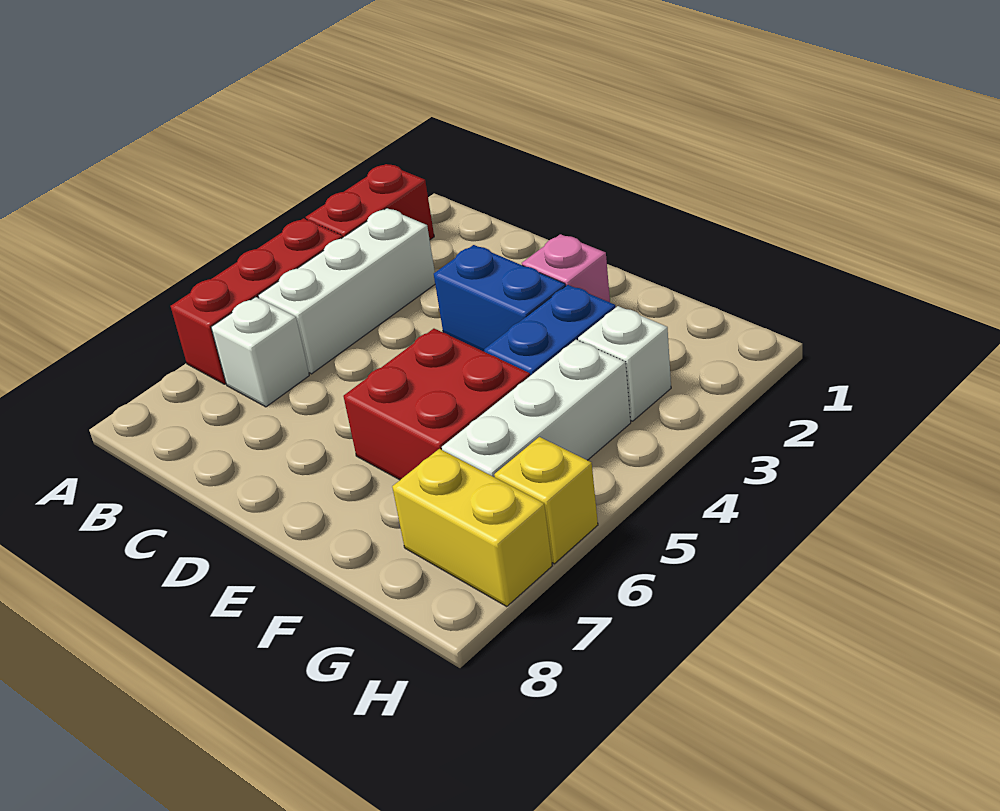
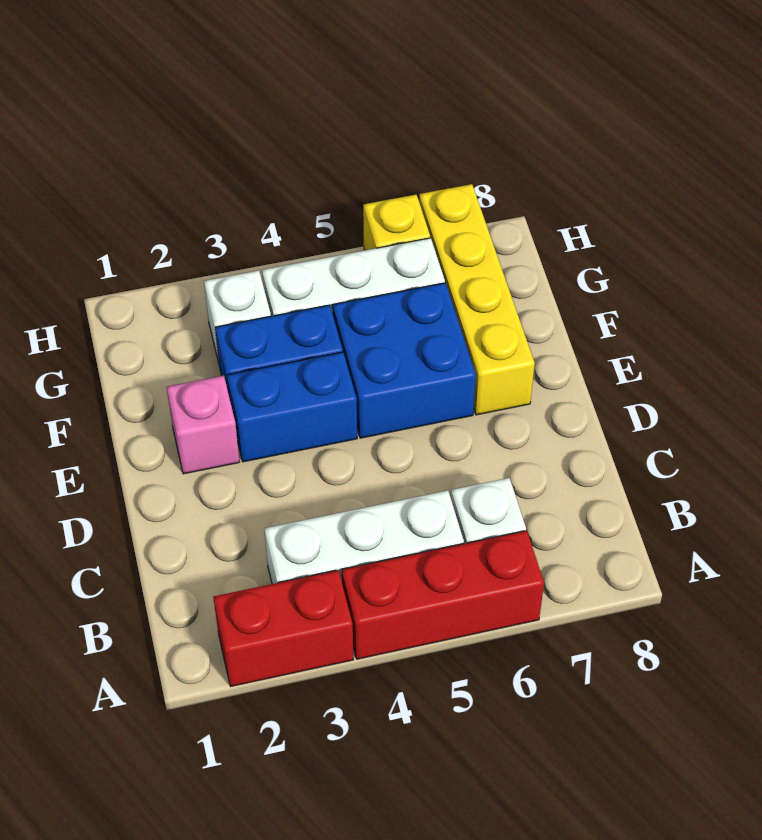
blue 1x2 brick [434,245,566,352] -> blue 1x2 brick turned to [227,352,357,462]
red 2x2 brick [343,329,530,480] -> blue 2x2 brick [333,283,476,438]
yellow 1x2 brick [392,449,552,607] -> yellow 1x4 brick [419,184,535,415]

